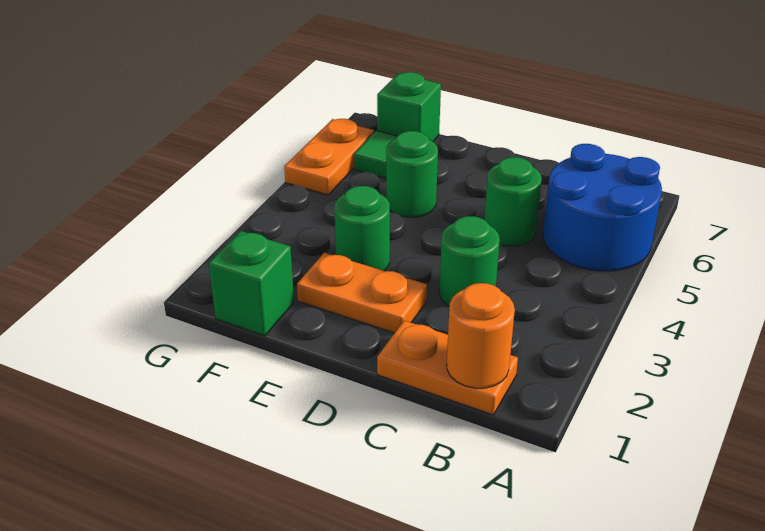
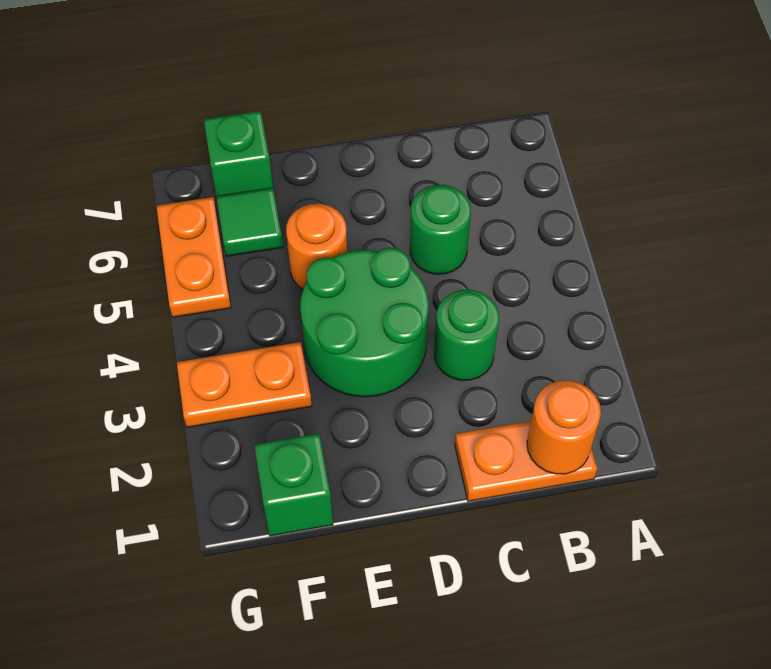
blue 2x2 round brick [543,144,662,271] -> none
orange 1x2 plate [297,253,427,333] -> orange 1x2 plate moved to [177,342,312,427]
green 1x1 round brick [334,186,390,271] -> green 2x2 round brick [300,248,429,397]
green 1x1 round brick [386,131,438,217] -> orange 1x1 round brick [286,204,347,289]

